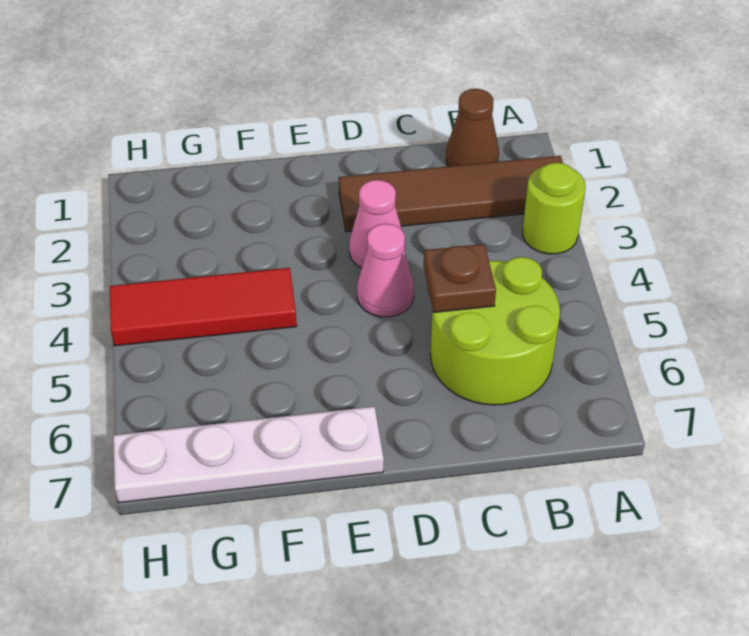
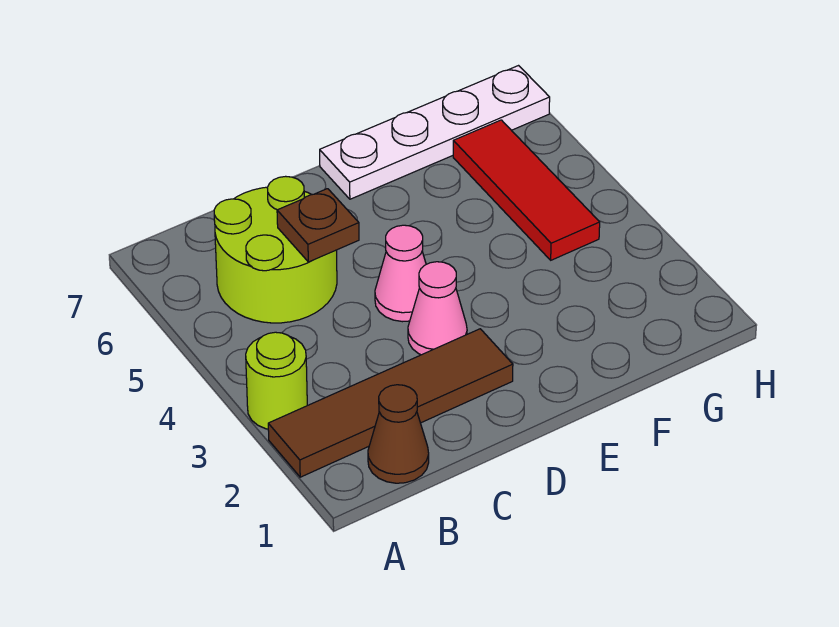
red 1x3 tile [110,268,297,346] -> red 1x3 tile turned to [453,120,600,260]

